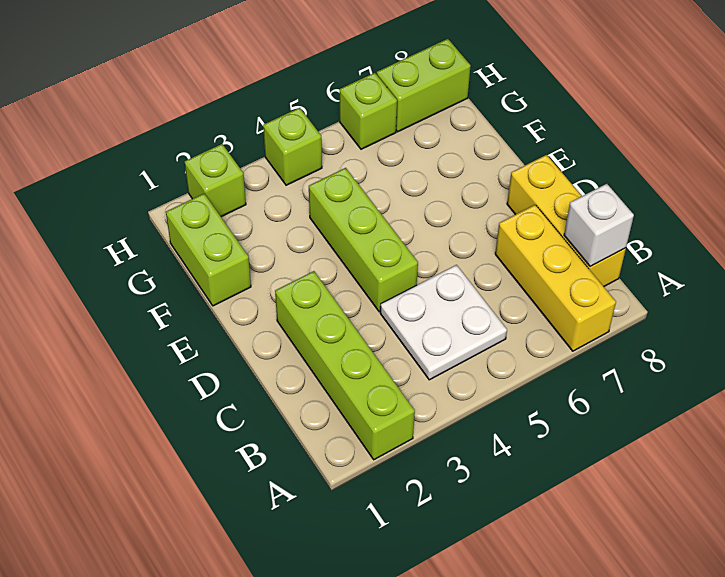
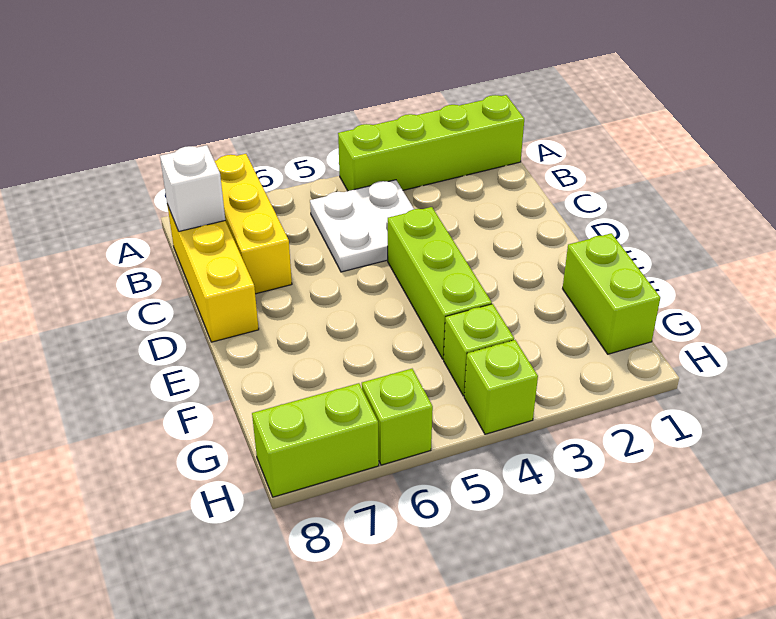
lime 1x4 brick [275,271,415,460] -> lime 1x4 brick turned to [338,95,524,191]
lime 1x1 brick [185,144,246,217] -> lime 1x1 brick moved to [444,304,514,396]

